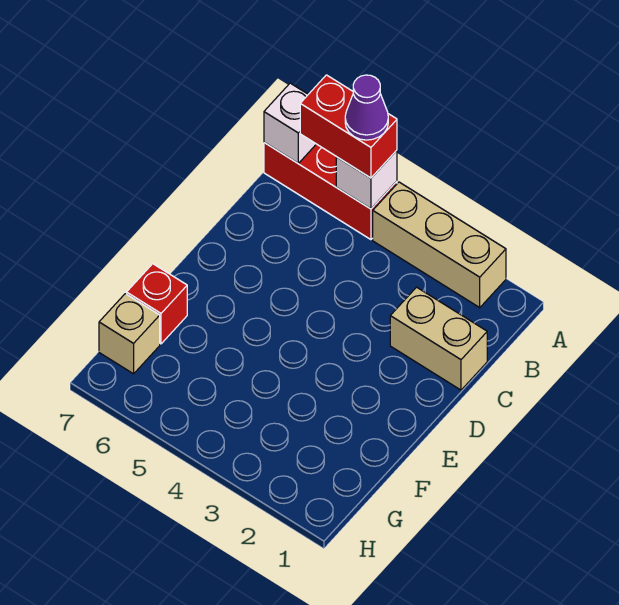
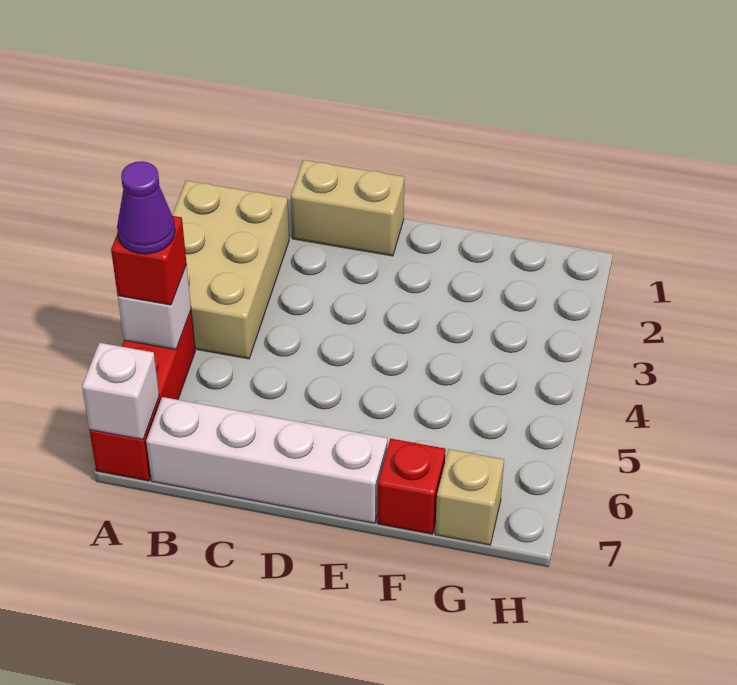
tan 1x3 brick [373,182,506,308] -> tan 2x3 brick [172,181,289,359]
red 1x2 brick [300,75,397,178] -> red 1x1 brick [111,216,187,305]
none -> white 1x4 brick [146,397,387,523]
tan 1x2 brick [390,287,487,390] -> tan 1x2 brick turned to [291,160,404,256]

